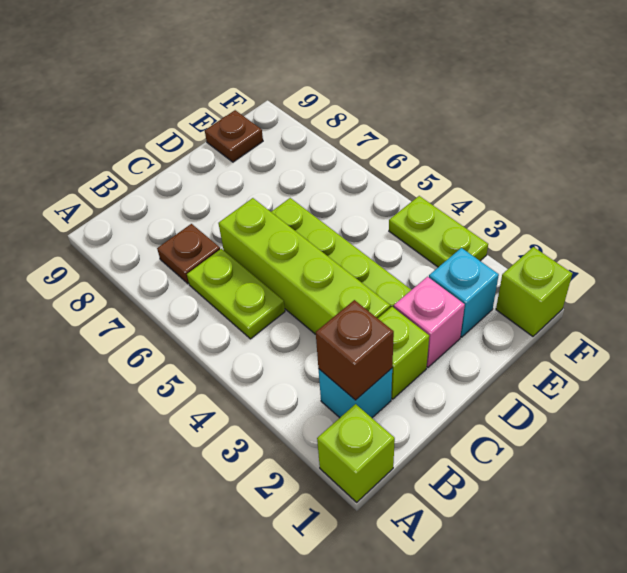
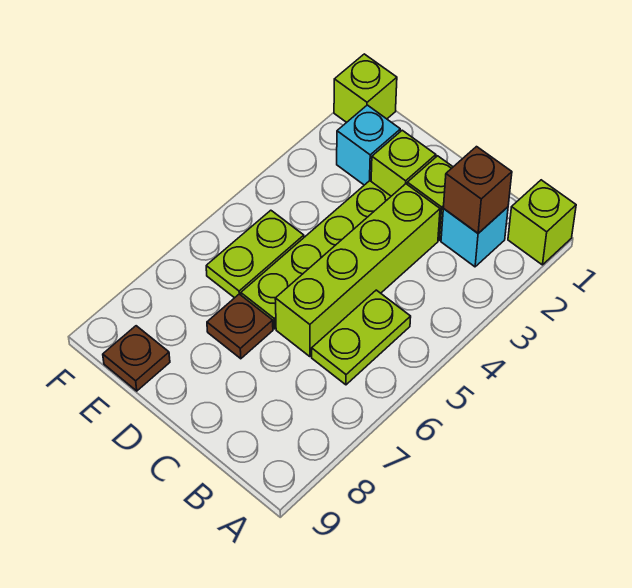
brown 1x1 plate [157,224,220,284] -> brown 1x1 plate moved to [207,294,273,359]
pink 1x1 brick [394,277,465,367] -> lime 1x1 brick [371,130,436,196]
lime 1x2 plate [389,196,488,267] -> lime 1x2 plate moved to [206,210,304,298]

